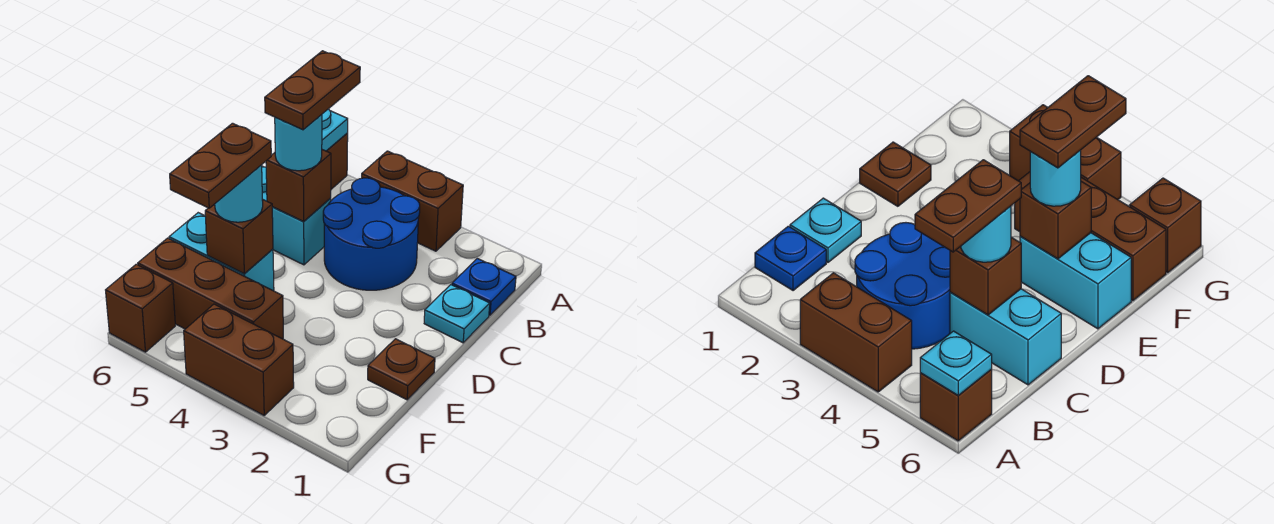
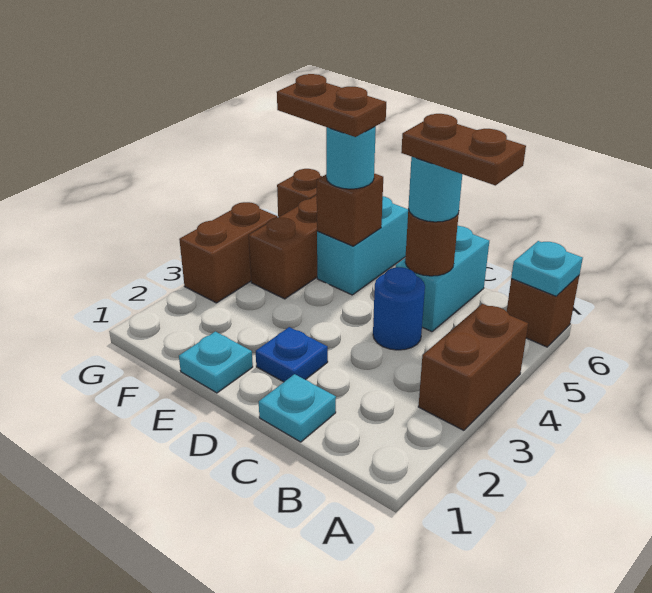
blue 1x1 plate [452,258,516,315] -> blue 1x1 plate moved to [256,327,328,382]
blue 2x2 round brick [323,178,420,290] -> blue 1x1 round brick [373,267,425,350]
brown 1x1 brick [266,150,331,221] -> brown 1x1 round brick [405,209,459,276]
brown 1x1 plate [368,339,435,400] -> cyan 1x1 plate [179,331,253,393]

